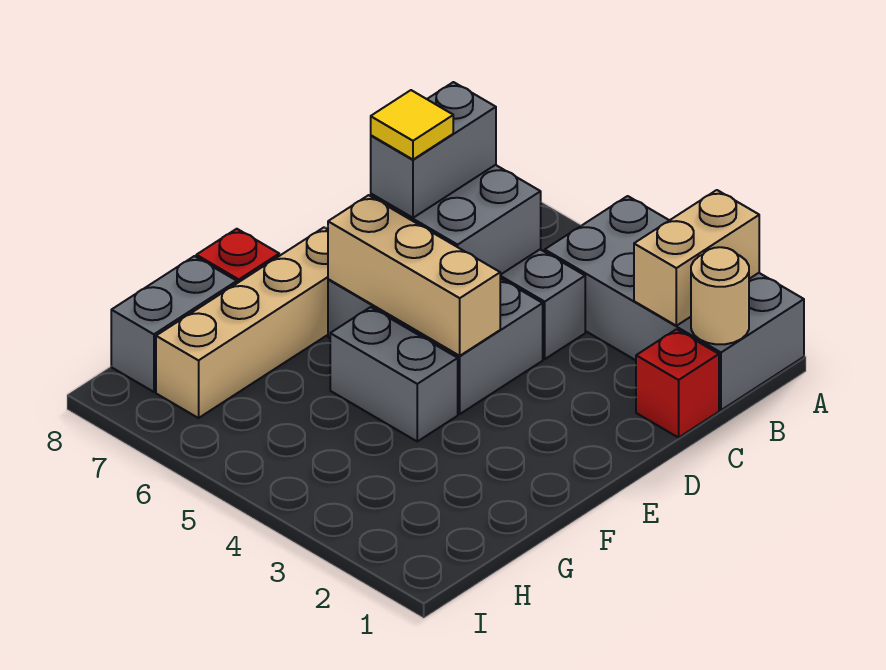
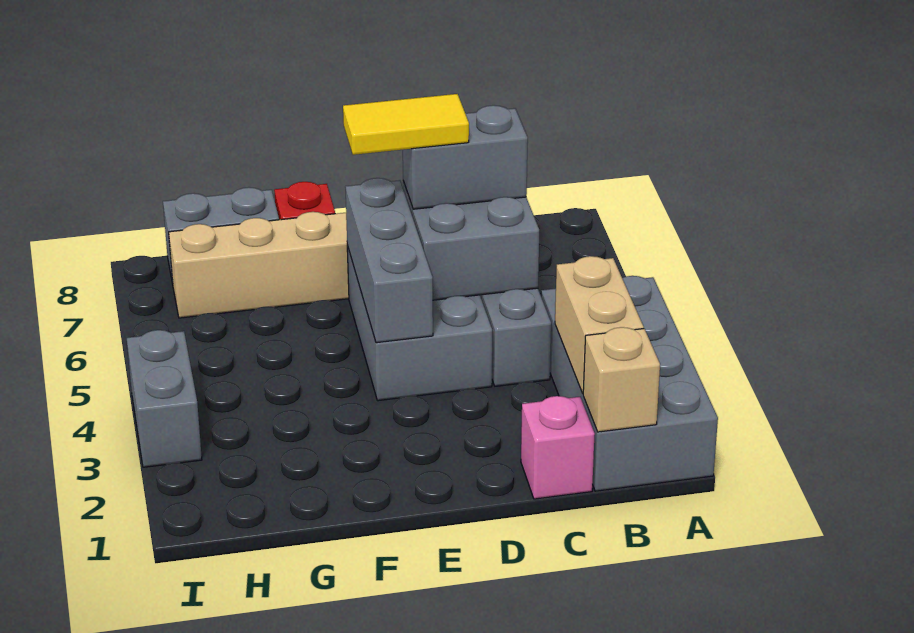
tan 1x2 brick [634,190,759,326] -> tan 1x2 brick turned to [555,256,644,393]
tan 1x1 round brick [691,247,749,344] -> tan 1x1 brick [583,327,660,432]
red 1x1 brick [636,329,719,438] -> pink 1x1 brick [521,396,595,499]
yellow 1x1 tile [371,90,453,160] -> yellow 1x2 tile [343,94,469,155]
tan 1x3 brick [328,195,500,356] -> grey 1x3 brick [345,178,433,343]
grey 1x2 brick [330,307,458,441] -> grey 1x2 brick moved to [127,330,202,467]

